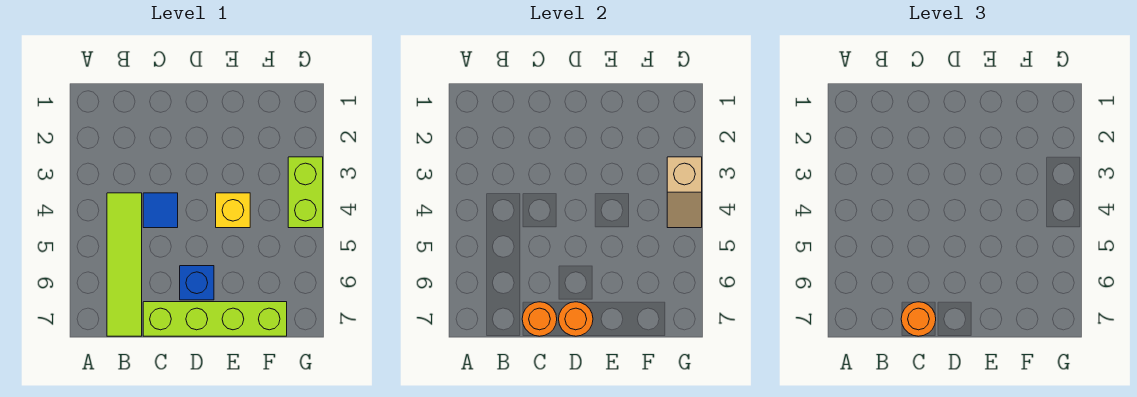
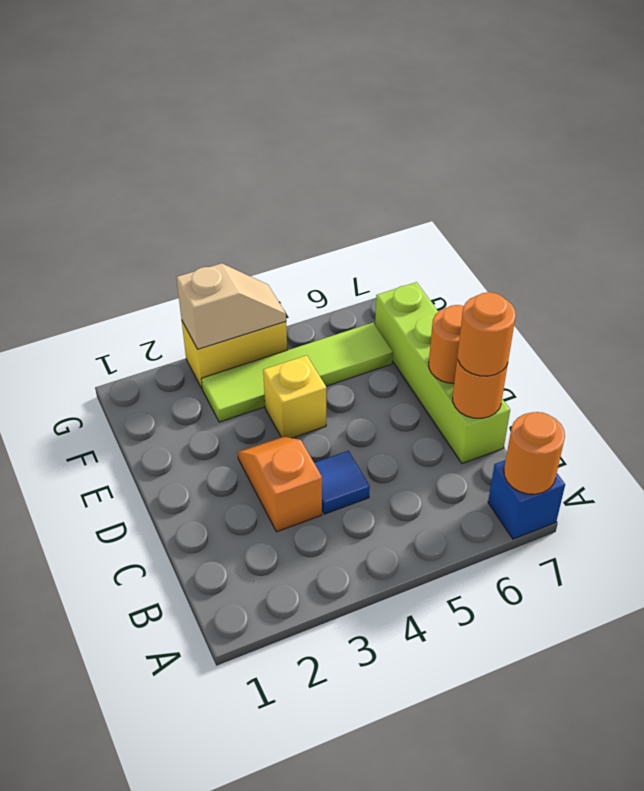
none -> orange 1x1 round brick [504,412,565,494]
lime 1x4 tile [107,193,142,336] -> lime 1x4 tile moved to [201,323,393,422]
none -> orange 1x2 slope [238,437,322,532]
blue 1x1 brick [180,266,214,300] -> blue 1x1 brick moved to [488,460,565,539]
lime 1x2 brick [288,157,323,228] -> yellow 1x2 brick [182,322,287,388]

